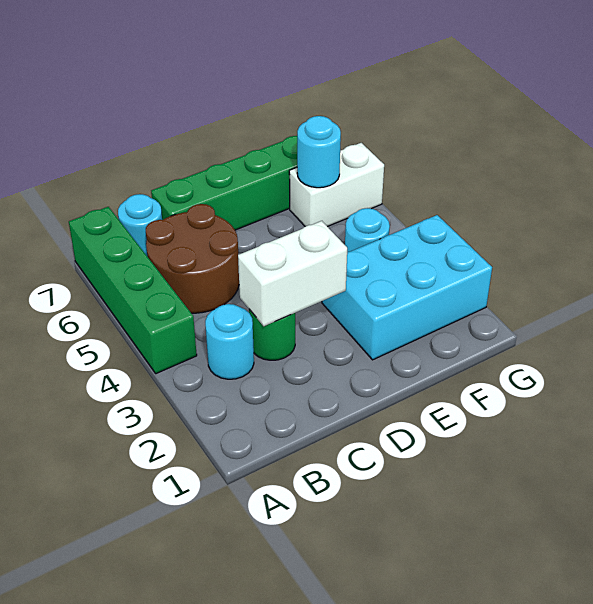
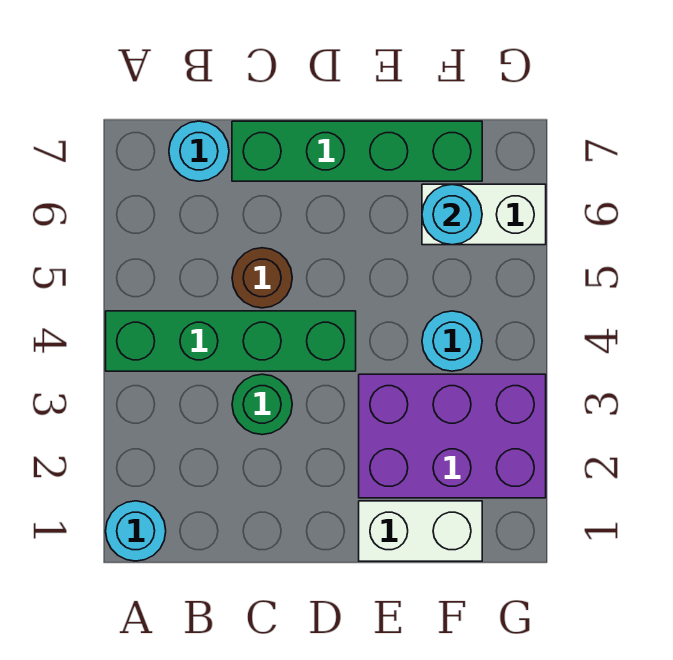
green 1x4 brick [69,207,197,374] -> green 1x4 brick turned to [106,311,356,371]
cyan 1x1 round brick [205,304,254,379] -> cyan 1x1 round brick moved to [106,501,166,561]
brown 2x2 round brick [146,204,239,313] -> brown 1x1 round brick [232,248,292,308]
white 1x2 brick [238,221,347,326] -> white 1x2 brick moved to [359,501,482,561]
cyan 2x3 brick [322,215,492,360] -> purple 2x3 brick [359,374,546,498]

